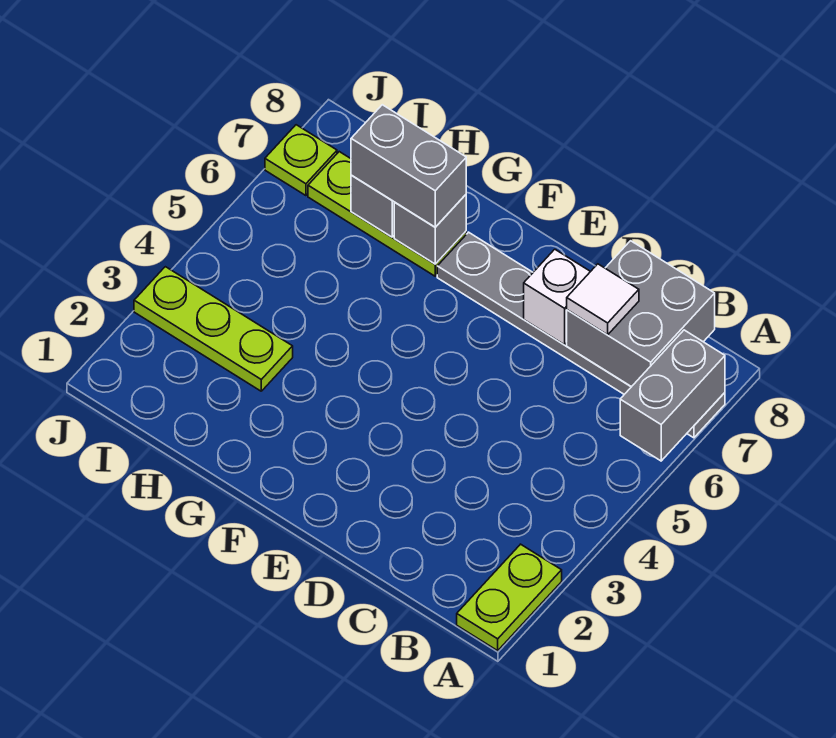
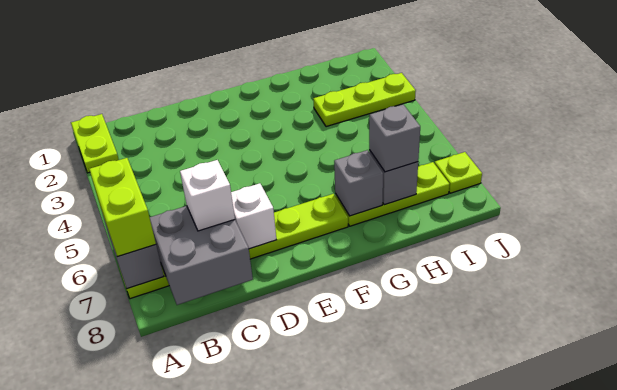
none -> lime 1x2 brick [89,158,156,257]
grey 1x6 plate [437,232,725,438] -> lime 1x6 plate [123,194,348,299]
white 1x1 tile [567,264,639,335] -> white 1x1 brick [180,160,235,231]
grey 1x2 brick [351,105,466,227] -> grey 1x1 brick [369,104,420,172]

